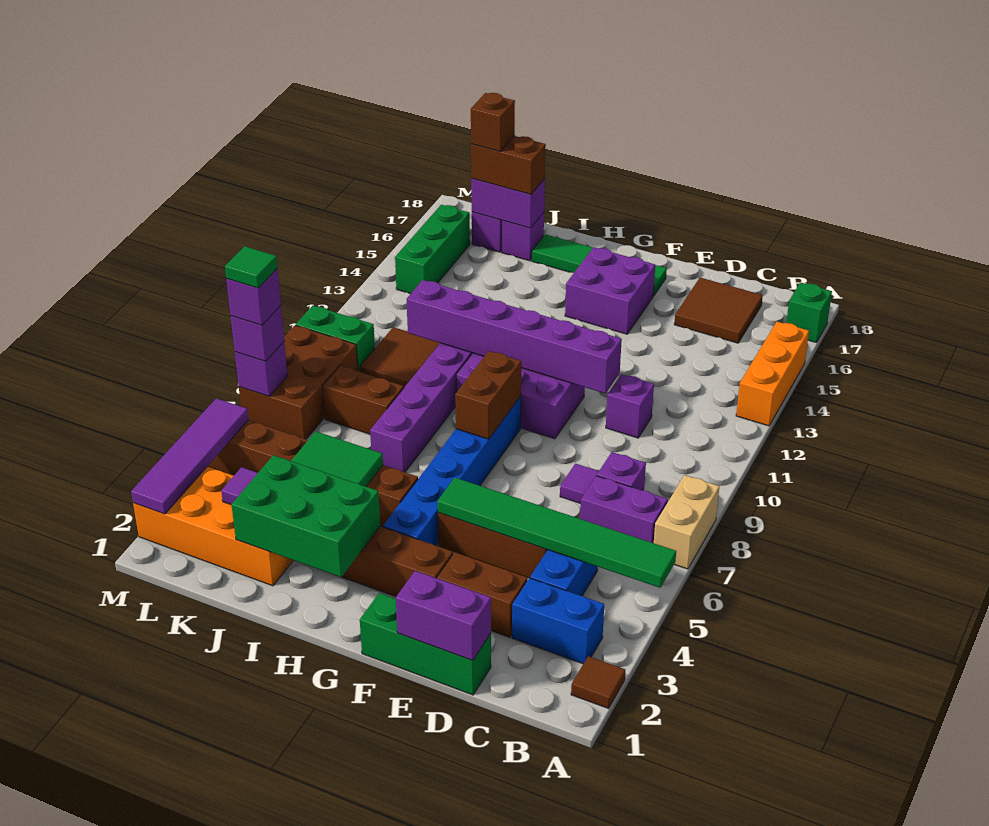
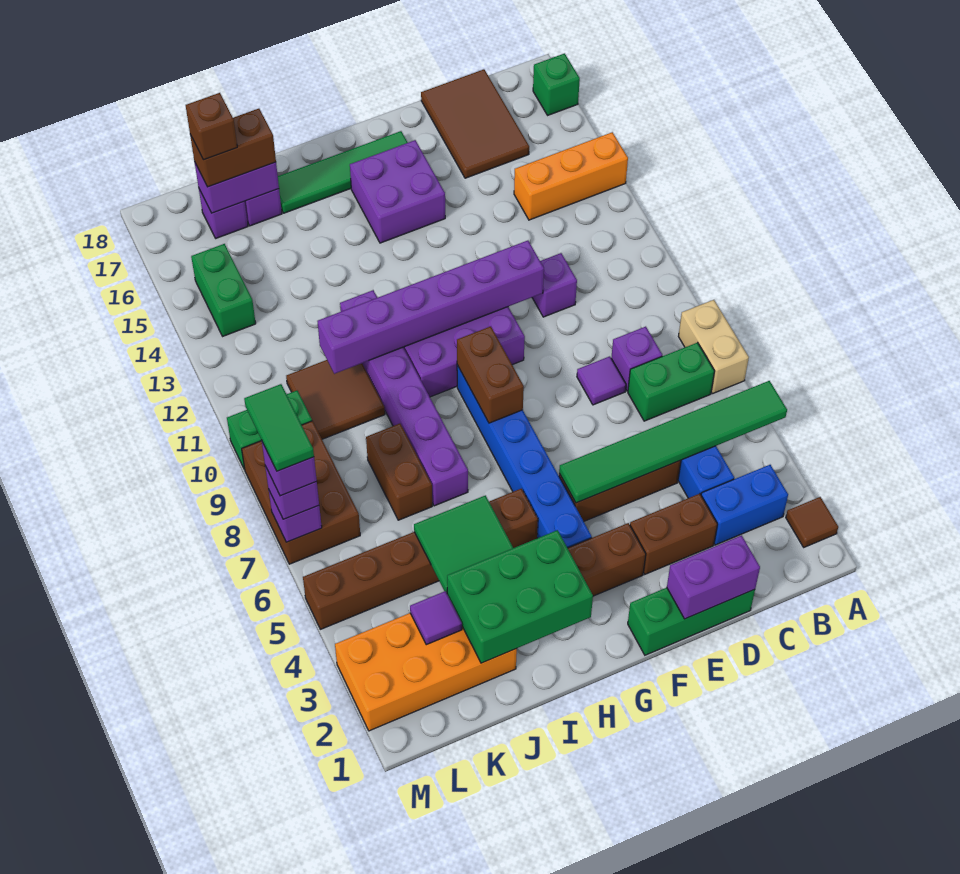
orange 1x3 brick [736,322,809,426] -> orange 1x3 brick turned to [514,132,628,220]
purple 1x2 brick [580,476,668,543] -> green 1x2 brick [628,343,714,421]
brown 2x2 tile [674,278,763,343] -> brown 2x3 tile [421,69,529,178]
brown 1x2 brick [322,366,404,434] -> brown 1x2 brick turned to [366,424,432,520]
green 1x3 brick [395,205,470,294] -> green 1x2 brick [191,244,256,336]
purple 1x4 tile [131,398,249,514] -> none
green 1x1 tile [225,246,278,288] -> green 1x2 tile [244,384,314,471]

